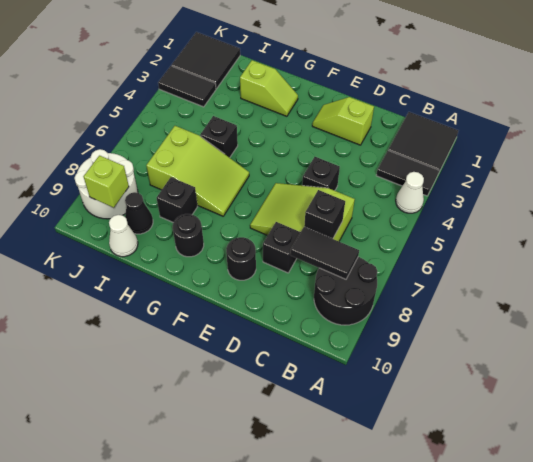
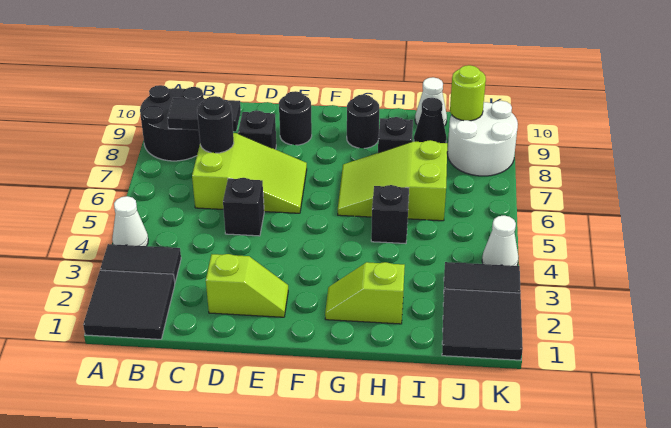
black 1x1 brick [304,190,345,239] -> black 1x1 round brick [197,96,234,153]
lime 1x1 brick [83,156,129,207] -> lime 1x1 round brick [450,65,486,121]
none -> white 1x1 cone [482,216,519,266]

